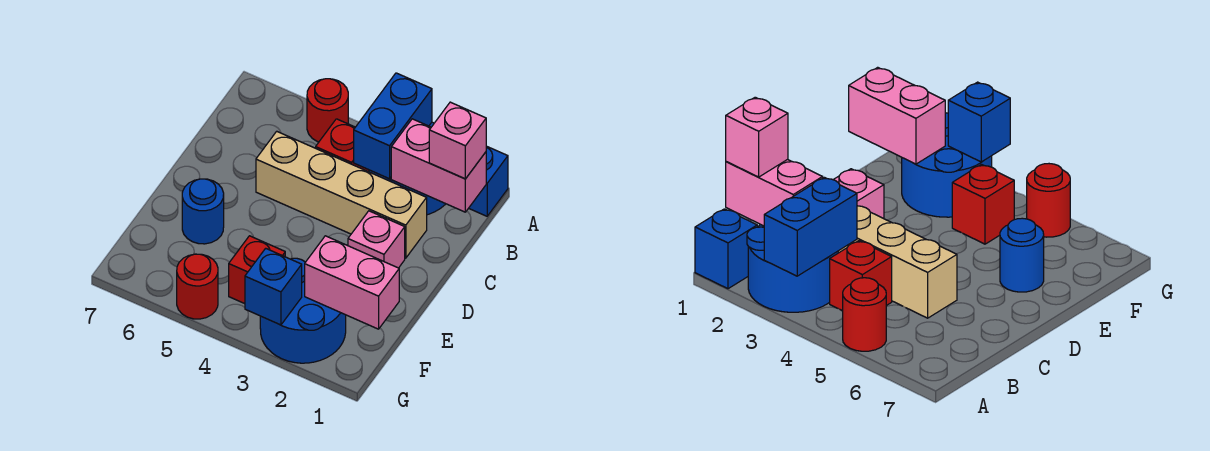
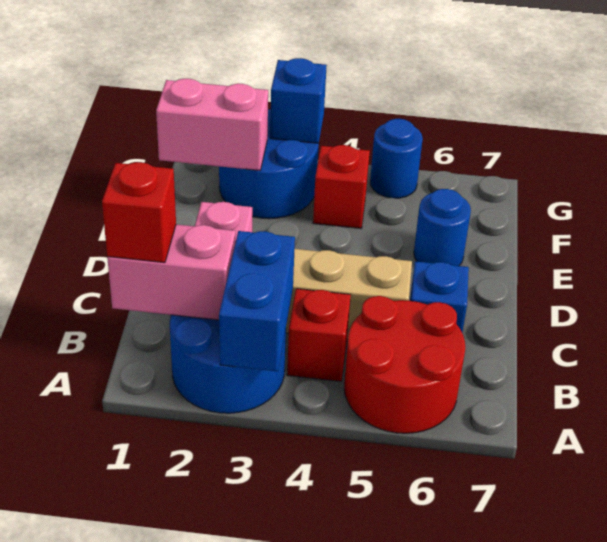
blue 1x1 brick [469,146,508,216] -> blue 1x1 brick moved to [410,261,469,333]
red 1x1 round brick [307,79,348,142] -> red 2x2 round brick [344,296,465,433]
pink 1x1 brick [429,102,486,179] -> red 1x1 brick [102,162,176,263]
red 1x1 round brick [177,254,218,319] -> blue 1x1 round brick [370,119,423,198]

